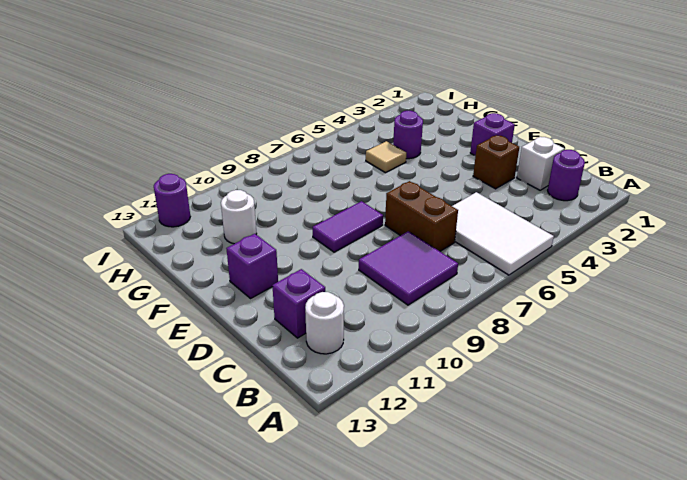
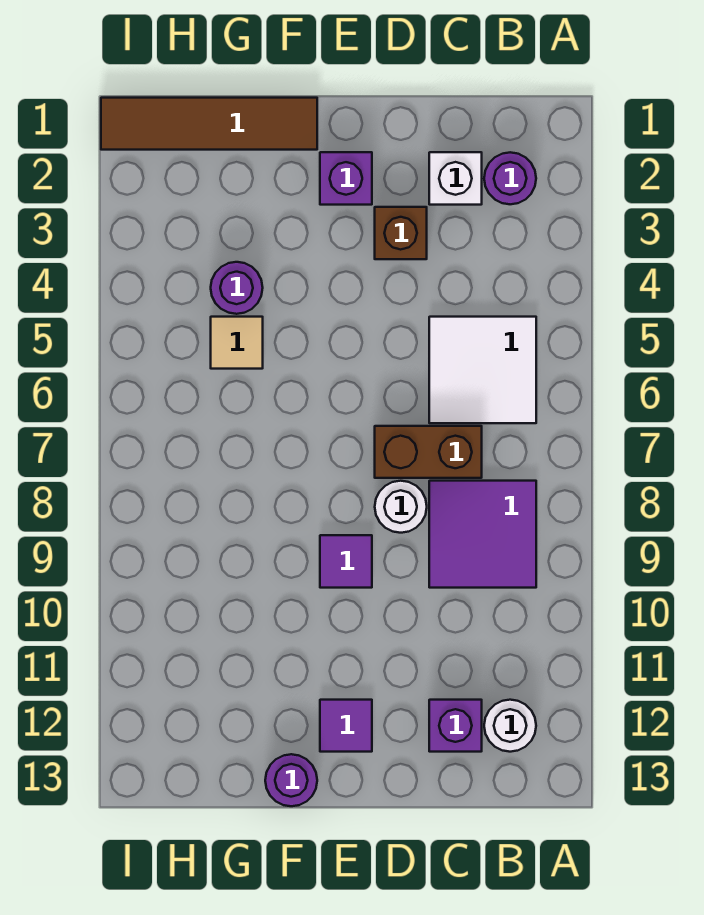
white 2x3 tile [452,192,554,275] -> white 2x2 tile [429,317,536,423]
purple 1x2 tile [313,201,383,252] -> purple 1x1 tile [320,535,372,588]
purple 1x1 brick [226,234,278,298] -> purple 1x1 tile [320,700,372,752]
none -> brown 1x4 tile [101,98,317,150]
white 1x1 round brick [221,190,256,244] -> white 1x1 round brick moved to [375,481,427,533]
purple 1x1 round brick [154,174,190,227] -> purple 1x1 round brick moved to [265,754,317,806]

